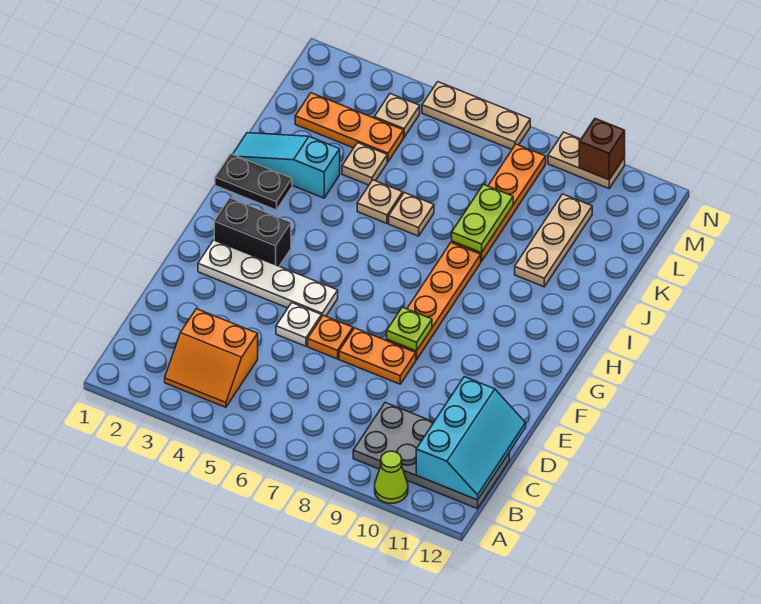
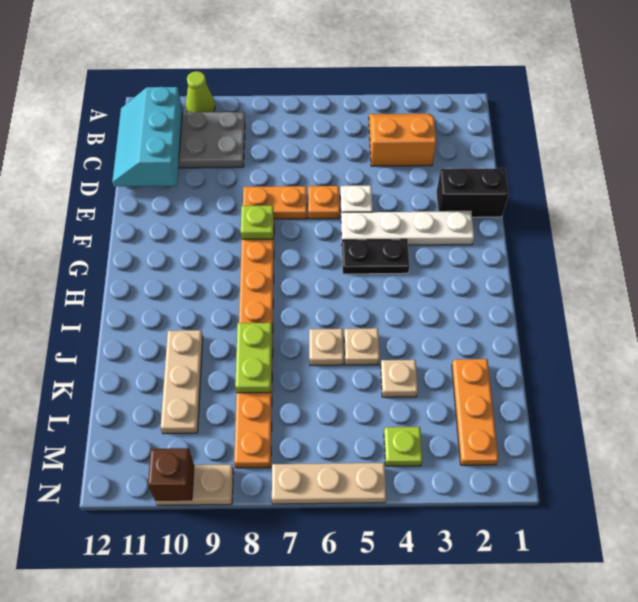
black 1x2 brick [214,198,291,266] -> black 1x2 brick moved to [436,168,509,217]
black 1x2 plate [215,154,292,210] -> black 1x2 plate moved to [342,239,409,274]
cyan 1x3 slope [233,133,340,198] -> none
orange 1x3 plate [295,93,404,162] -> orange 1x3 plate turned to [452,359,499,465]
tan 1x1 plate [374,94,420,137] -> lime 1x1 plate [384,427,423,466]

